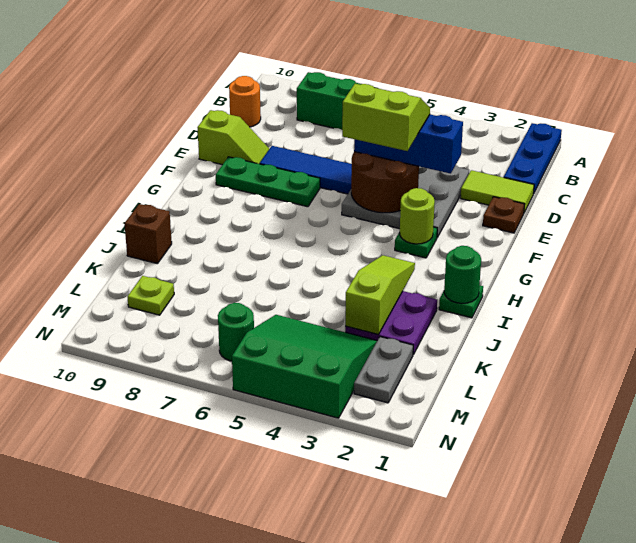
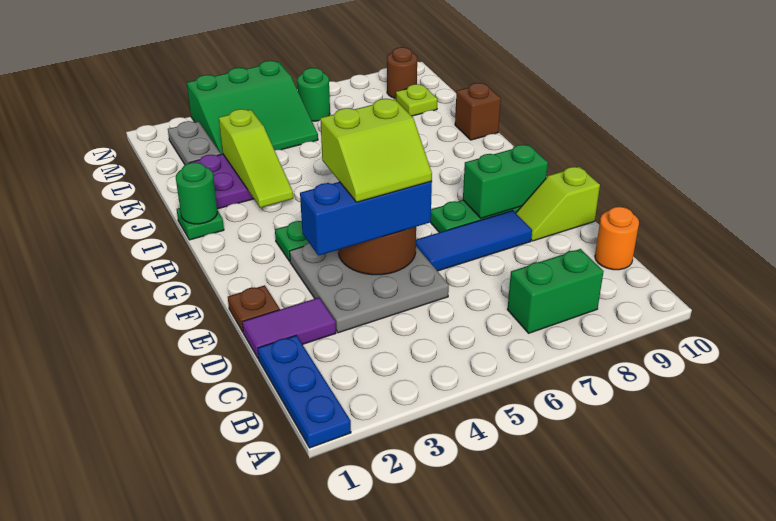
lime 1x2 tile [461,170,534,212] -> purple 1x2 tile [242,298,336,359]
none -> green 1x2 brick [463,145,548,218]
lime 1x1 round brick [400,188,435,244] -> none
none -> brown 1x1 round brick [387,47,417,98]

